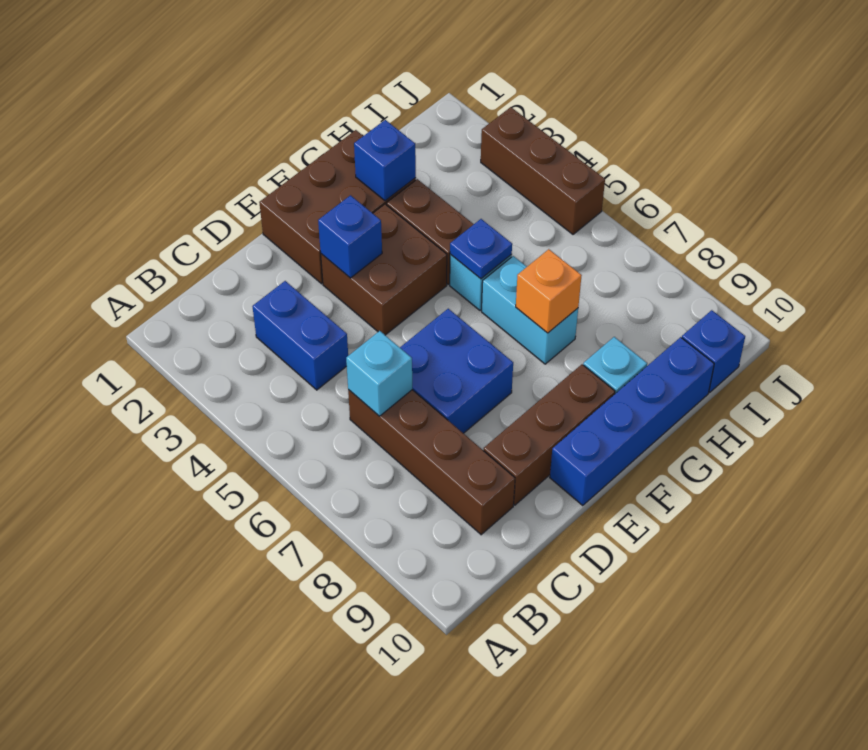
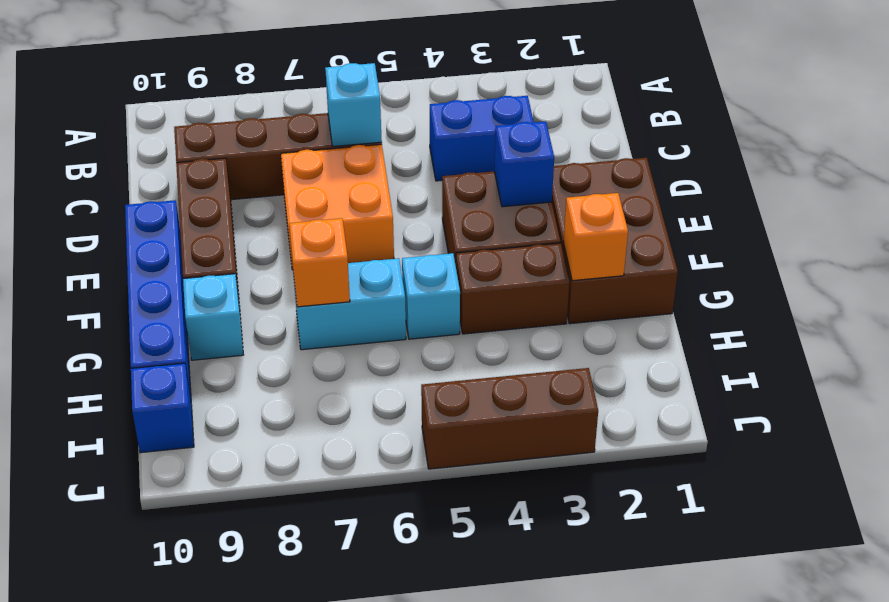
blue 2x2 brick [400,309,513,433] -> orange 2x2 brick [281,144,394,270]
blue 1x1 brick [354,120,416,201] -> orange 1x1 brick [563,193,628,281]
blue 1x1 plate [450,219,512,279] -> none

